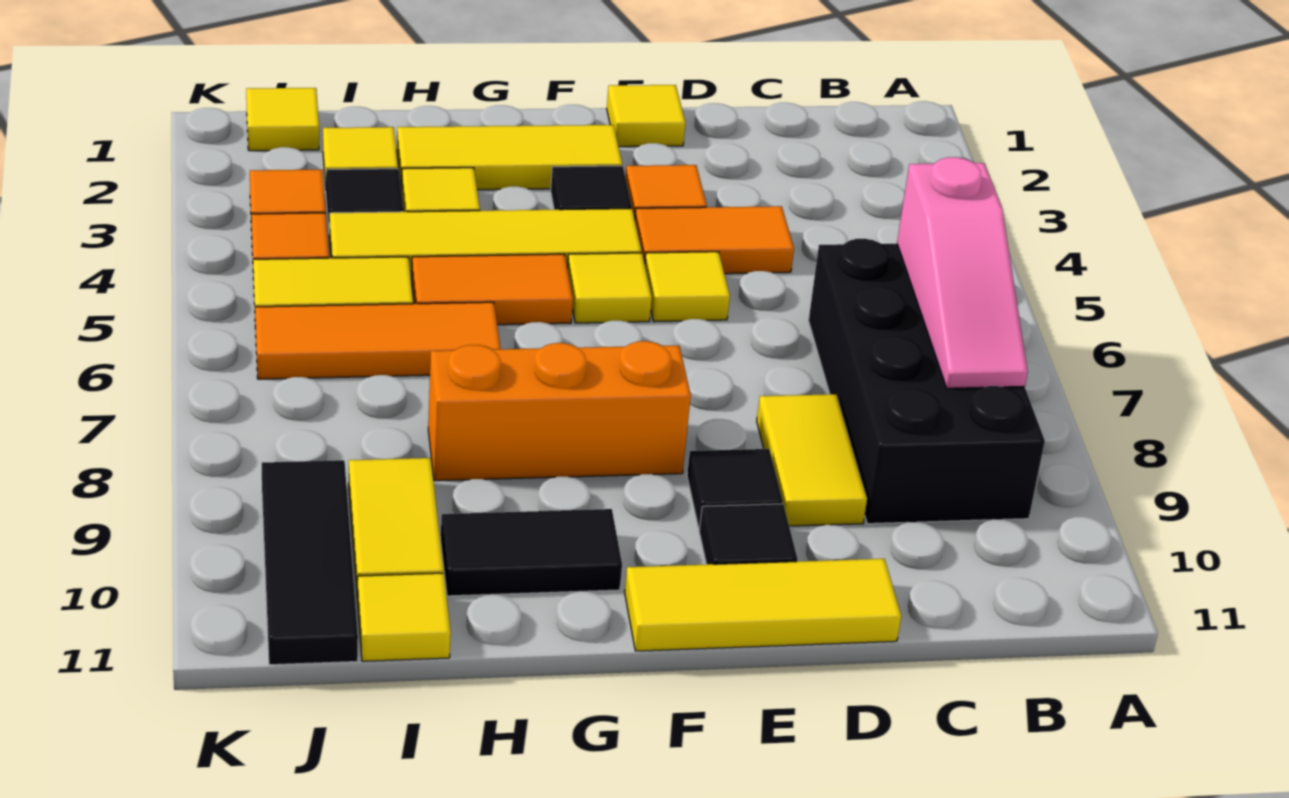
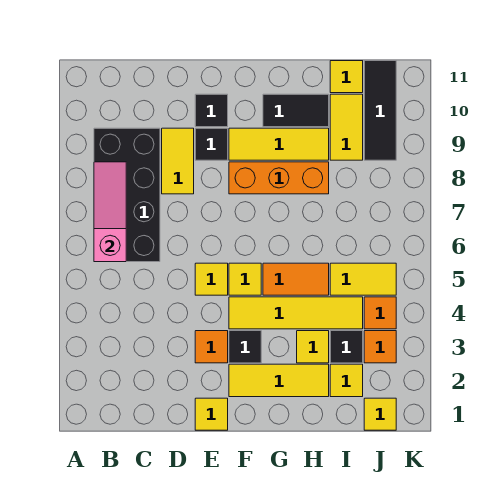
orange 1x2 tile [635,206,794,274] -> none
yellow 1x3 tile [625,559,901,651] -> yellow 1x3 tile moved to [229,128,329,160]
orange 1x3 tile [255,302,501,379] -> none

